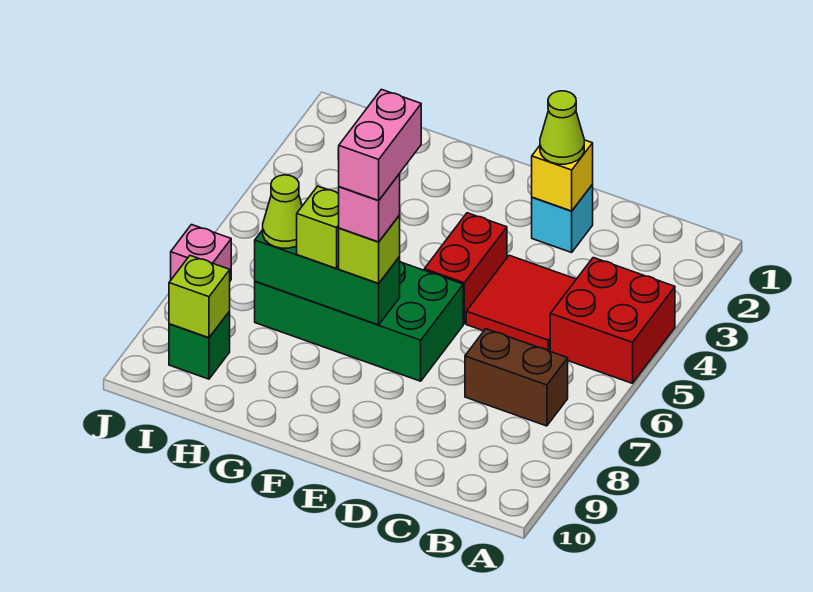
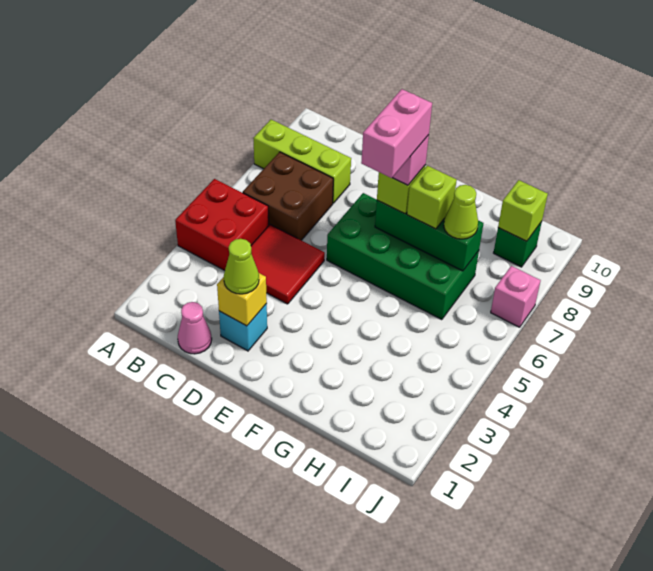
none -> lime 1x3 brick [253,120,351,203]
brown 1x2 brick [465,329,568,426] -> brown 2x2 brick [243,152,333,240]
none -> pink 1x1 cone [178,302,212,354]
red 1x2 brick [424,213,507,324] -> none

